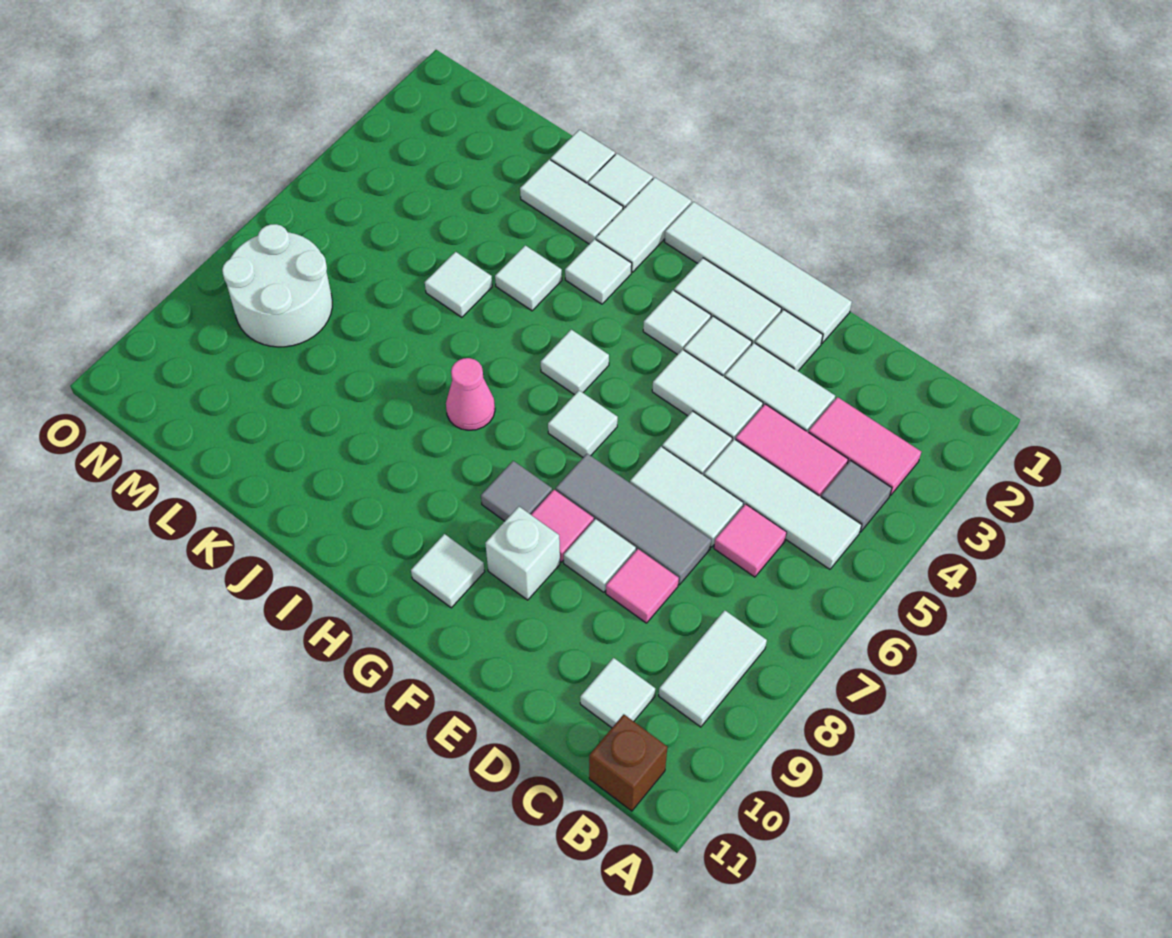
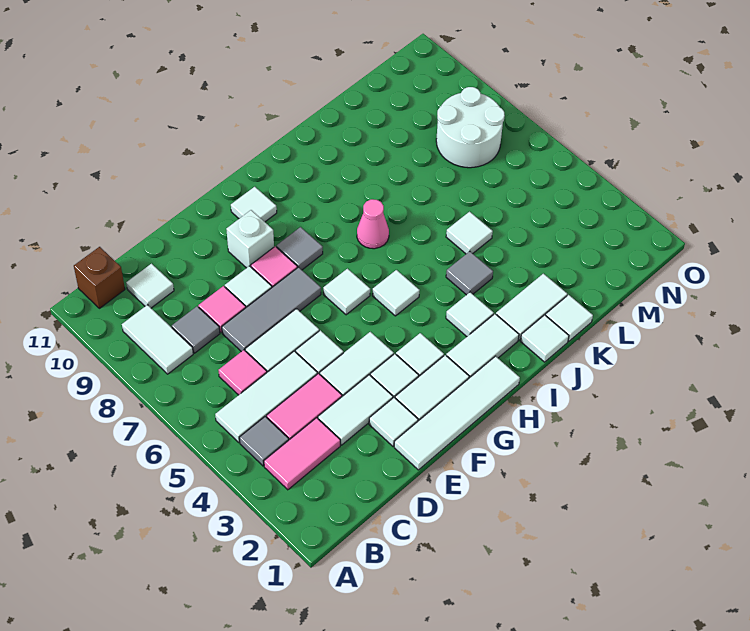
none -> grey 1x1 tile [172,306,220,353]
white 1x2 tile [596,177,691,272] -> white 1x2 tile turned to [446,314,519,378]
white 1x1 tile [495,245,562,311] -> grey 1x1 tile [446,251,493,295]

